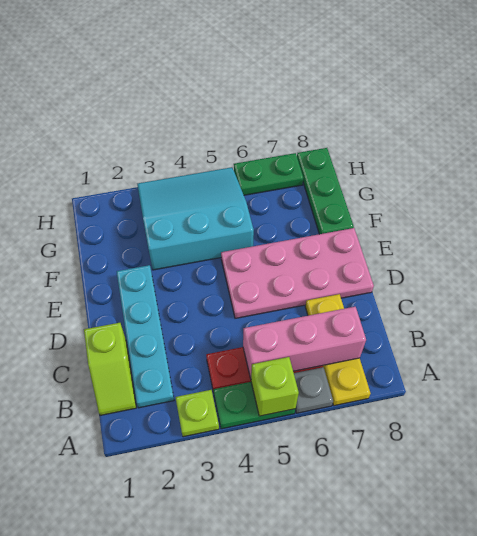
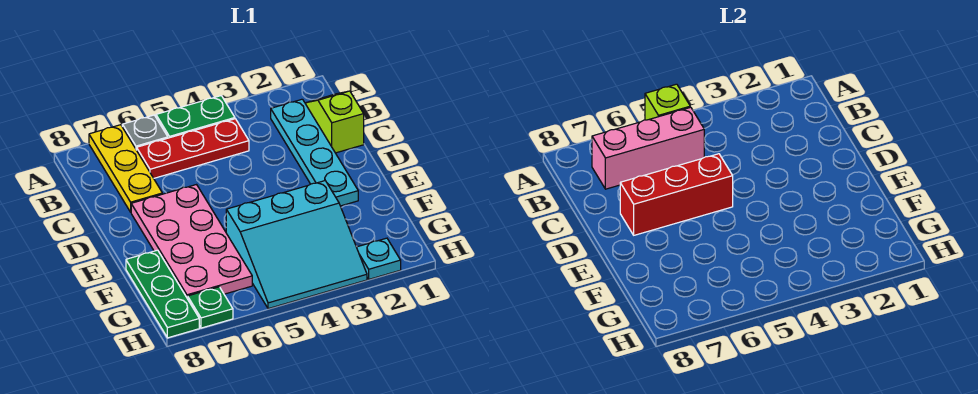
lime 1x1 plate [175,390,219,437] -> none
pink 2x4 plate [221,228,374,318] -> pink 2x4 plate turned to [131,185,252,299]
none -> red 1x3 brick [620,154,733,235]
none -> cyan 1x1 plate [357,238,401,279]
green 1x2 plate [234,153,303,195] -> green 1x1 plate [188,287,233,328]

